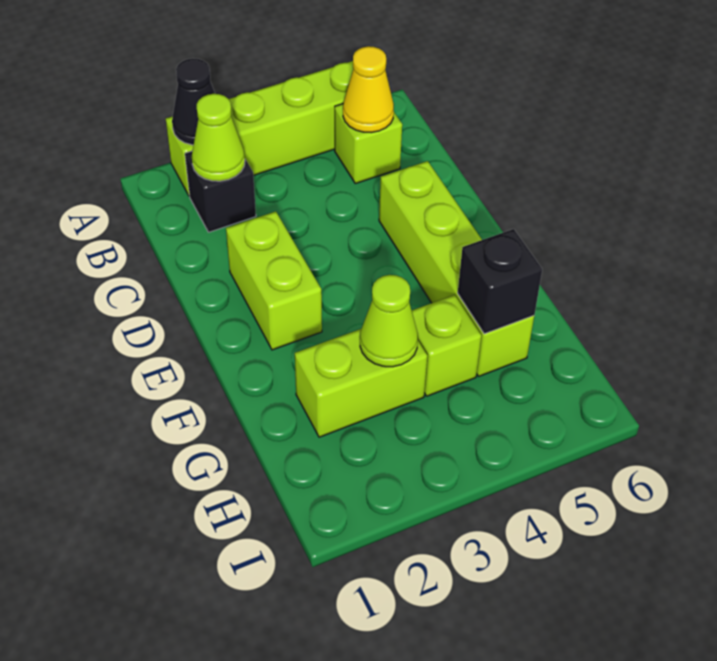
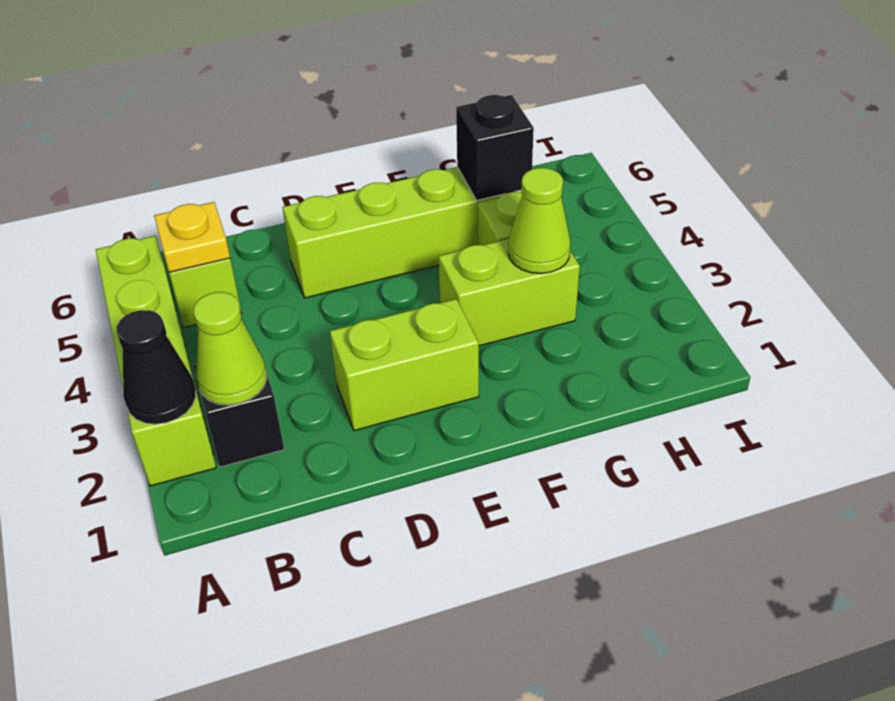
yellow 1x1 cone [343,46,394,133] -> yellow 1x1 plate [154,202,230,272]
lime 1x2 brick [295,329,427,437] -> lime 1x2 brick turned to [439,239,580,346]

